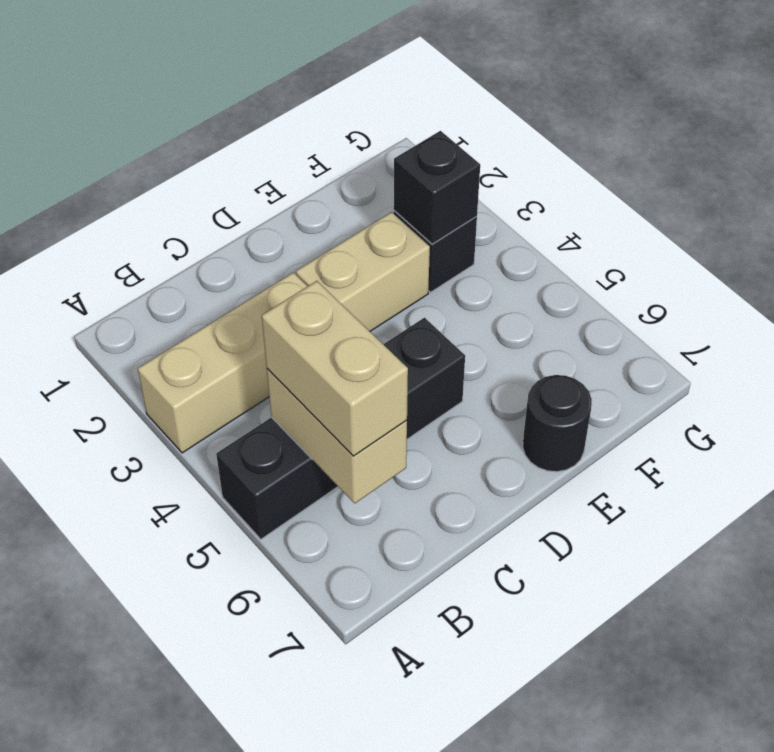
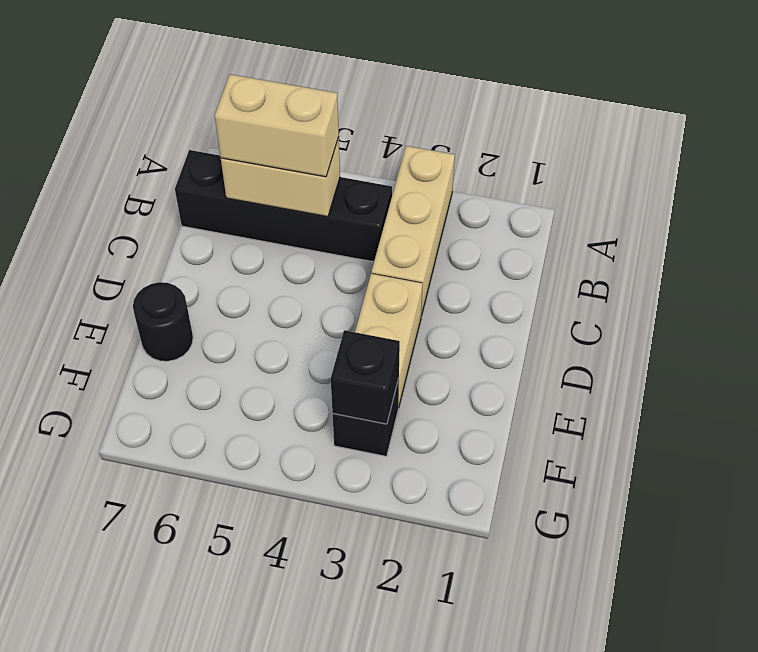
black 1x4 brick [216,318,465,539] -> black 1x4 brick turned to [175,150,392,262]

